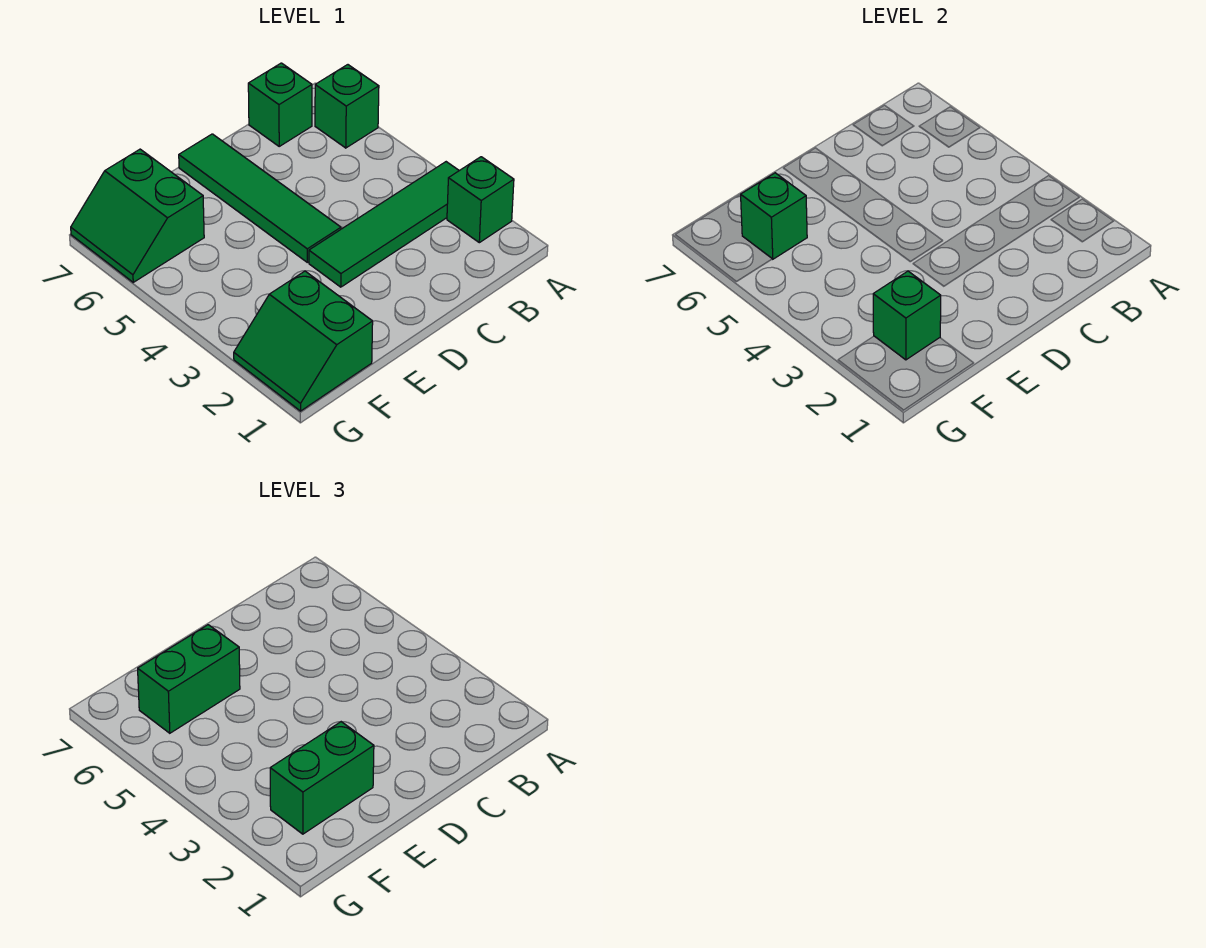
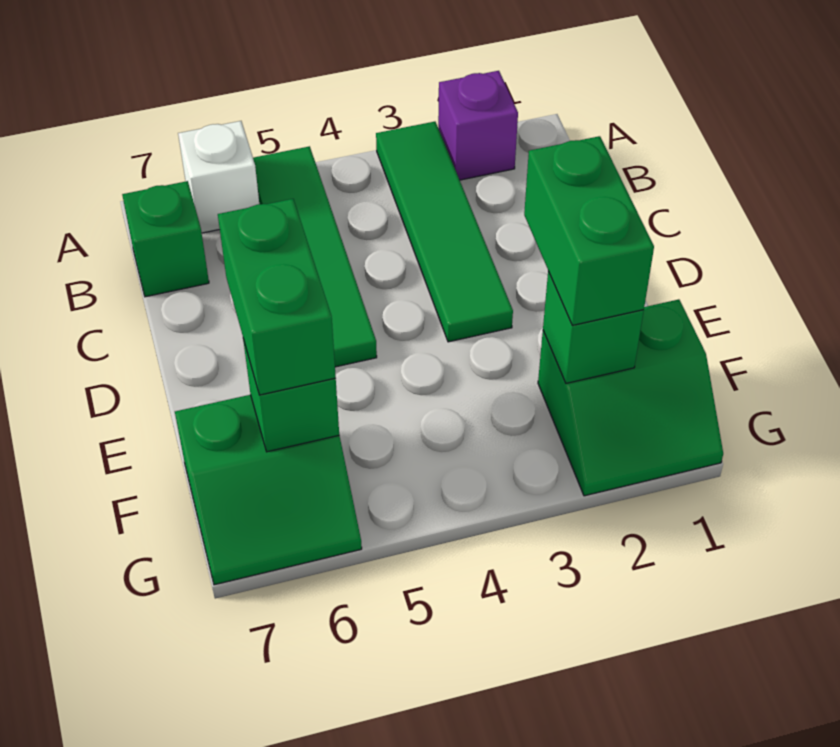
green 1x1 brick [447,157,514,243] -> purple 1x1 brick [438,71,518,180]
green 1x1 brick [315,65,379,148] -> white 1x1 brick [178,121,259,233]
green 1x4 tile [179,134,341,262] -> green 1x4 tile turned to [253,146,377,367]

